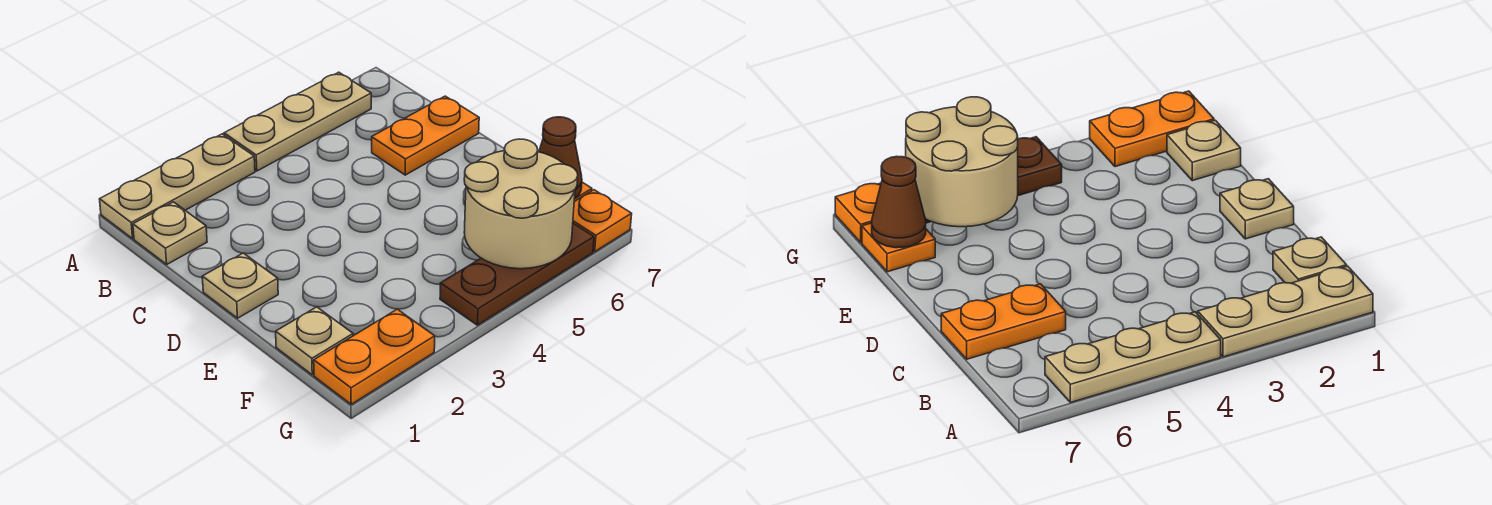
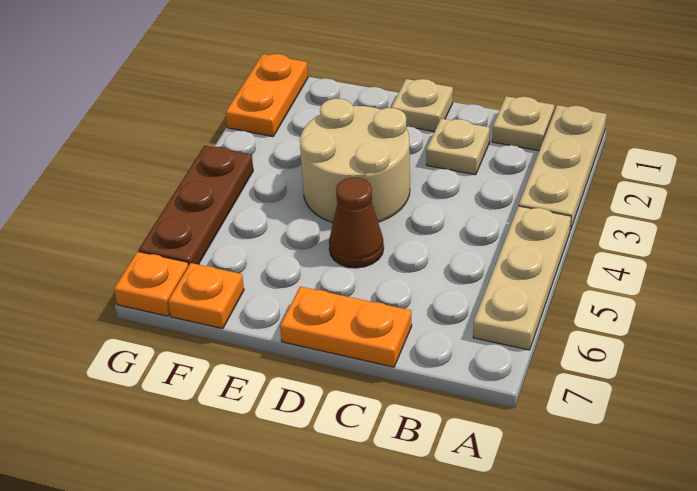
orange 1x2 plate [372,96,479,175] -> orange 1x2 plate turned to [280,287,412,367]
tan 1x1 plate [276,307,353,375] -> tan 1x1 plate moved to [426,119,490,175]
tan 2x2 round brick [464,139,578,269] -> tan 2x2 round brick moved to [300,99,410,223]
brown 1x1 cone [539,117,582,199] -> brown 1x1 cone moved to [329,177,384,268]

